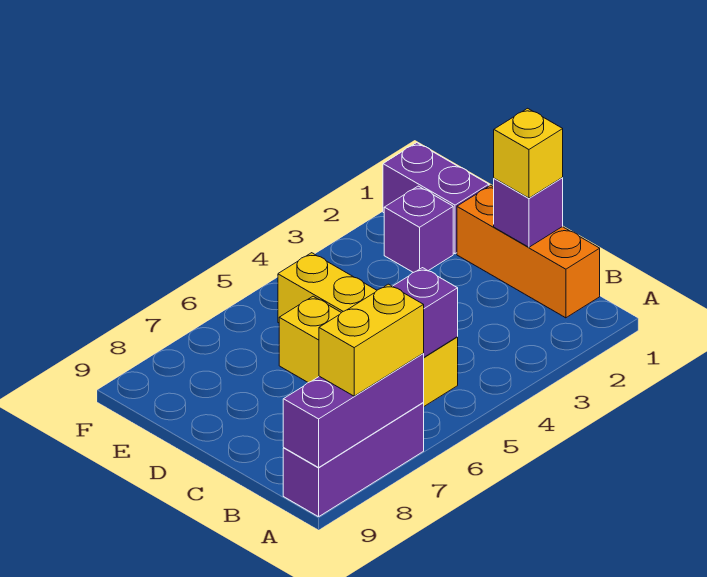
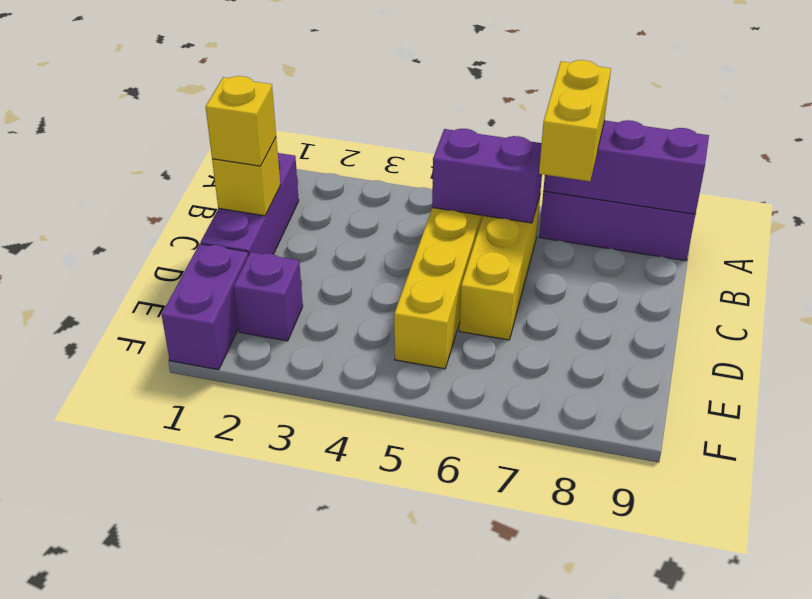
yellow 1x2 brick [319,284,424,396] -> yellow 1x2 brick turned to [539,60,611,181]
orange 1x3 brick [457,185,600,318] -> purple 1x3 brick [200,153,299,255]
purple 1x1 brick [494,178,563,247] -> yellow 1x1 brick [212,138,280,216]

